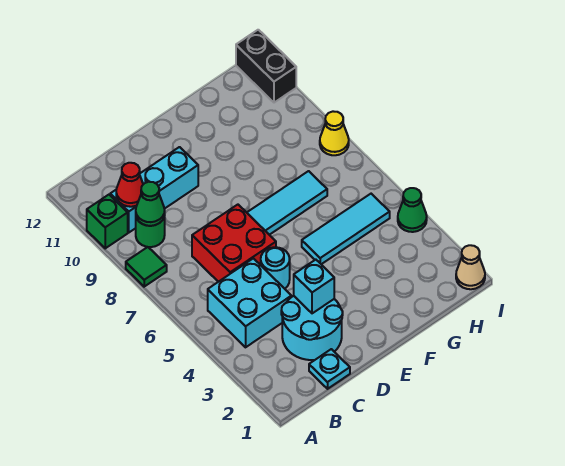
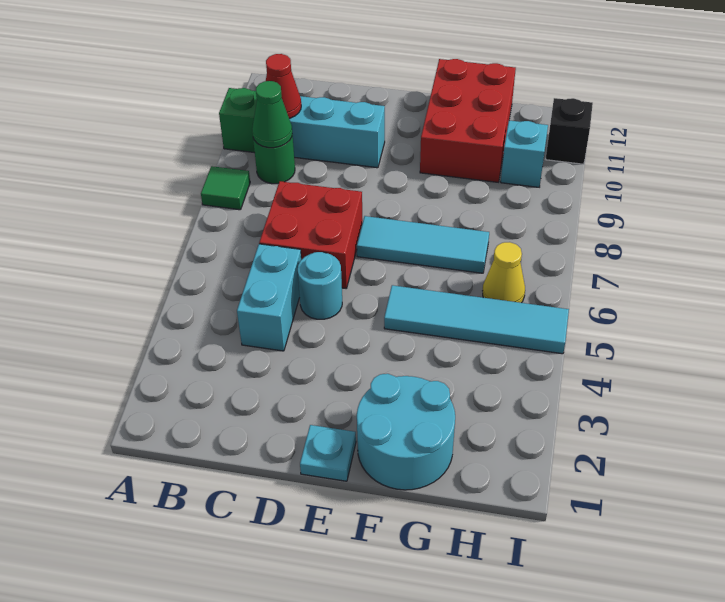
cyan 2x2 brick [208,258,292,347] -> cyan 1x2 brick [237,244,301,351]
cyan 1x1 plate [309,349,350,389] -> cyan 1x1 plate moved to [300,425,356,481]
cyan 2x2 round brick [281,296,343,360] -> cyan 2x2 round brick moved to [357,374,455,490]
cyan 1x1 brick [294,260,334,313] -> cyan 1x1 brick moved to [501,120,548,187]
cyan 1x3 tile [302,194,390,264] -> cyan 1x4 tile [384,285,569,354]
none -> red 2x3 brick [420,59,516,182]
tan 1x1 cone [456,245,485,289] -> none
green 1x1 cone [398,188,427,232] -> none
yellow 1x1 cone [320,111,349,155] -> yellow 1x1 cone moved to [483,242,525,303]
black 1x2 brick [236,30,296,103] -> black 1x1 brick [546,98,593,164]

